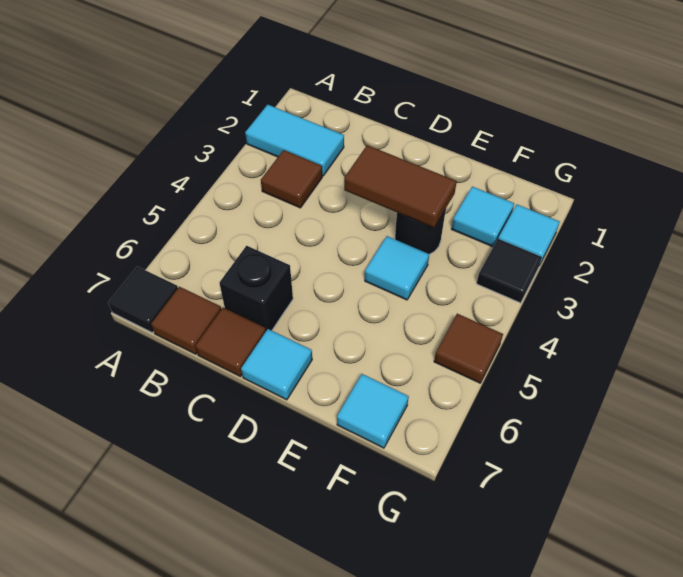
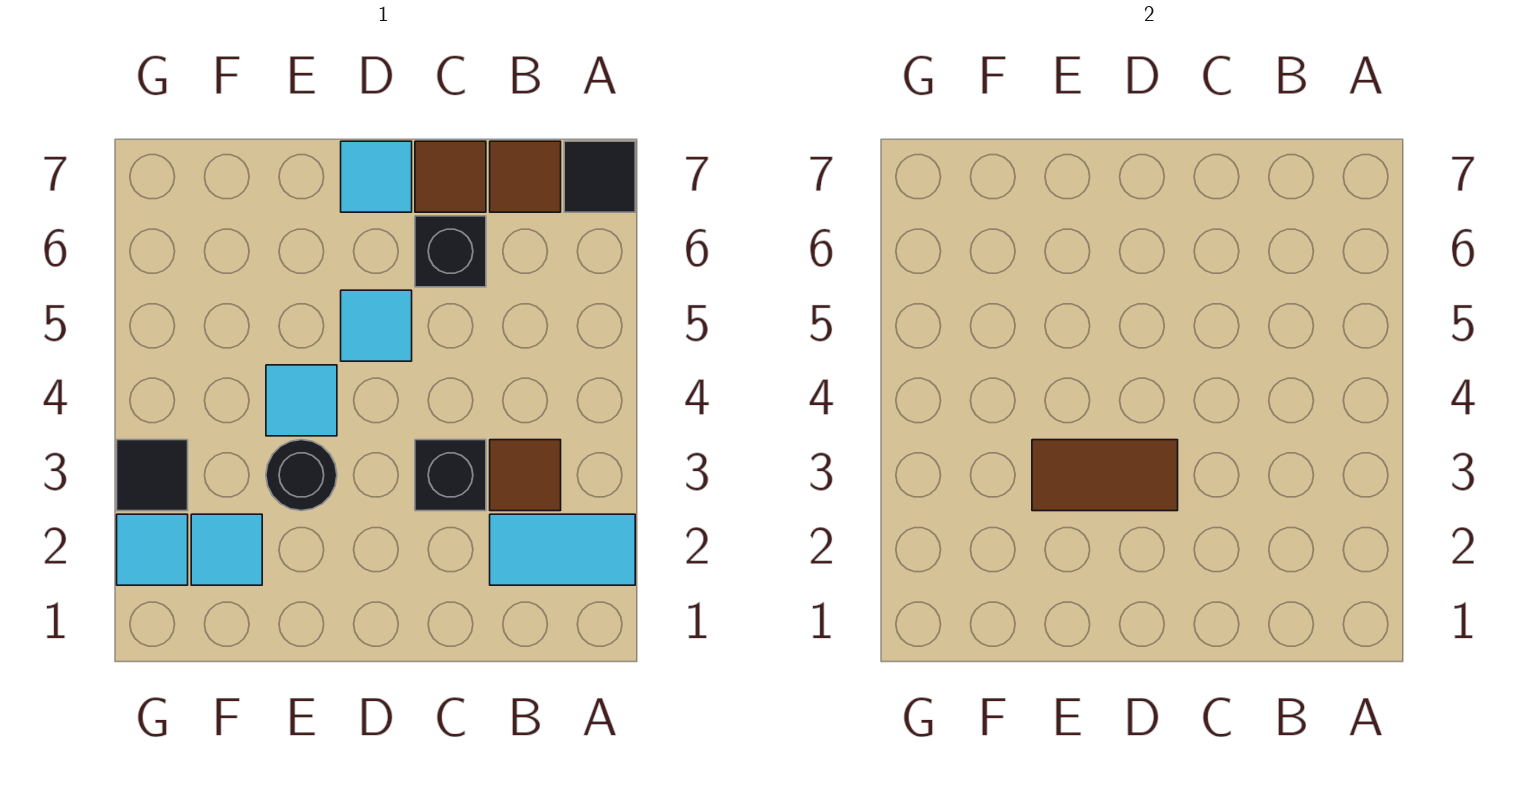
none -> black 1x1 brick [415,440,486,511]
cyan 1x1 tile [337,374,409,448] -> cyan 1x1 tile moved to [341,290,412,361]
brown 1x1 tile [434,314,503,383] -> none

